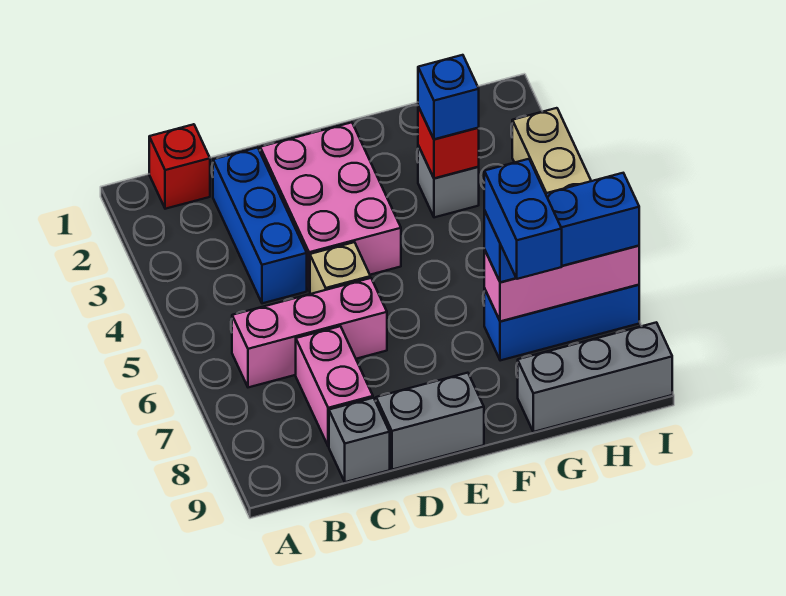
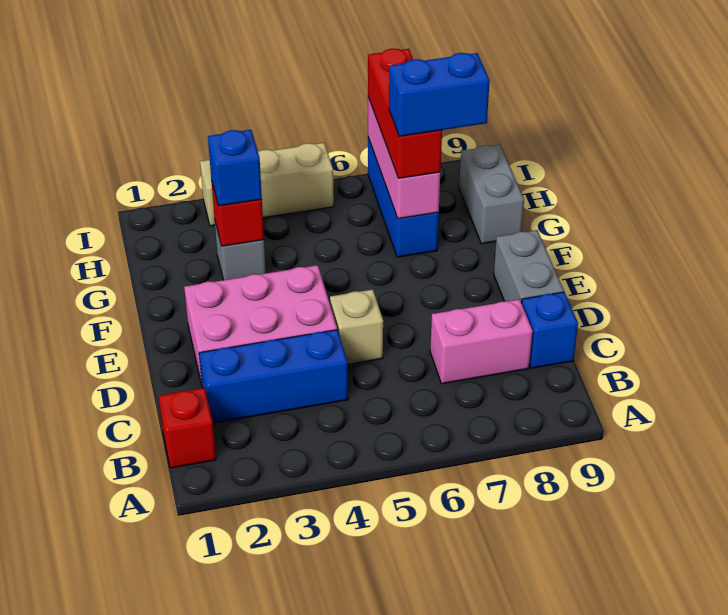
pink 1x3 brick [232,278,387,387] -> none
grey 1x1 brick [329,398,390,482] -> blue 1x1 brick [522,292,578,368]
blue 1x3 brick [484,173,639,282] -> red 1x3 brick [368,49,442,178]
grey 1x3 brick [518,322,672,432] -> grey 1x2 brick [459,145,524,244]

